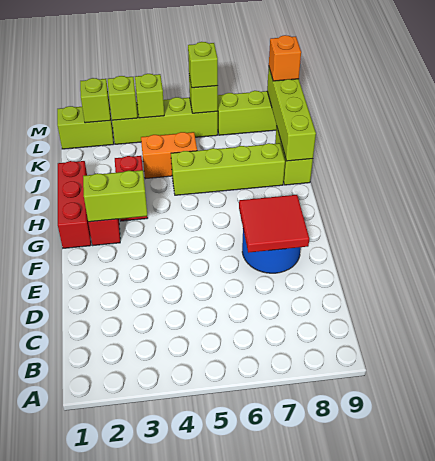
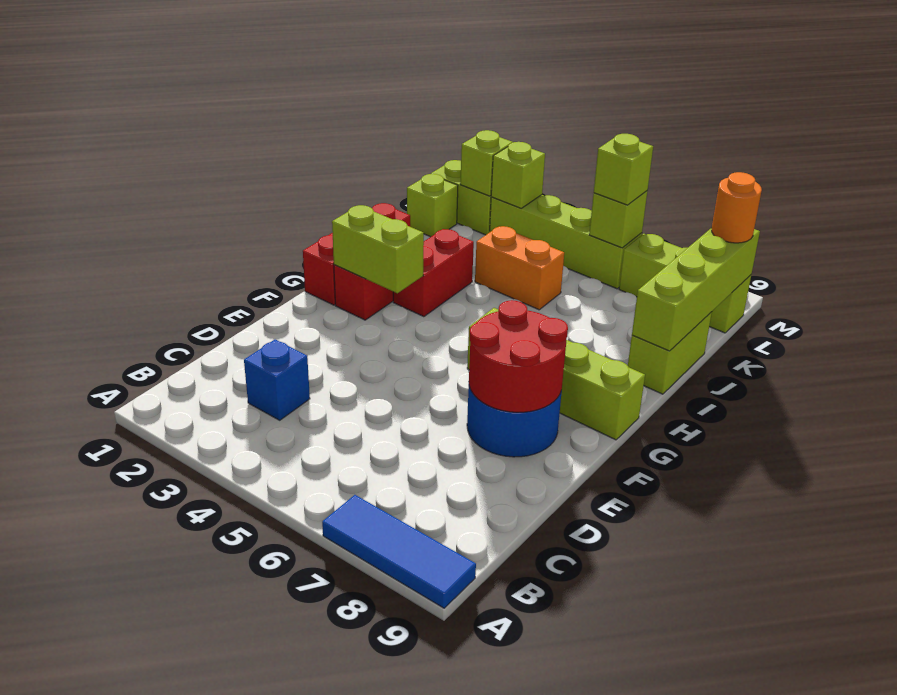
none -> blue 1x3 tile [322,495,476,608]
none -> blue 1x1 brick [244,339,310,420]
red 2x2 tile [239,195,309,253] -> red 2x2 round brick [469,300,568,412]
lime 1x4 brick [171,143,285,195] -> lime 1x4 brick moved to [467,308,645,440]
lime 1x1 brick [135,74,164,118] -> lime 1x1 brick moved to [407,174,458,237]
orange 1x1 brick [269,35,301,81] -> orange 1x1 round brick [712,172,762,243]

